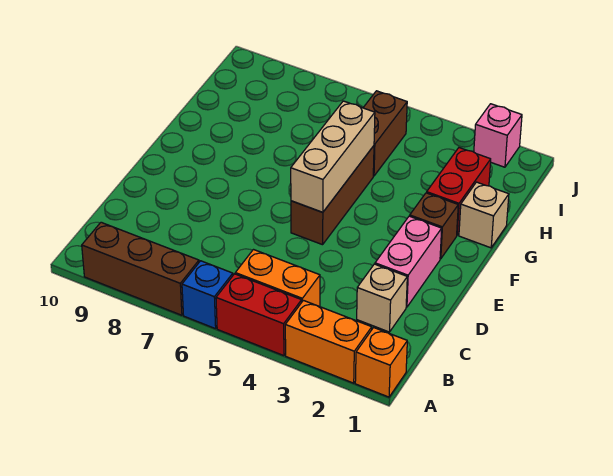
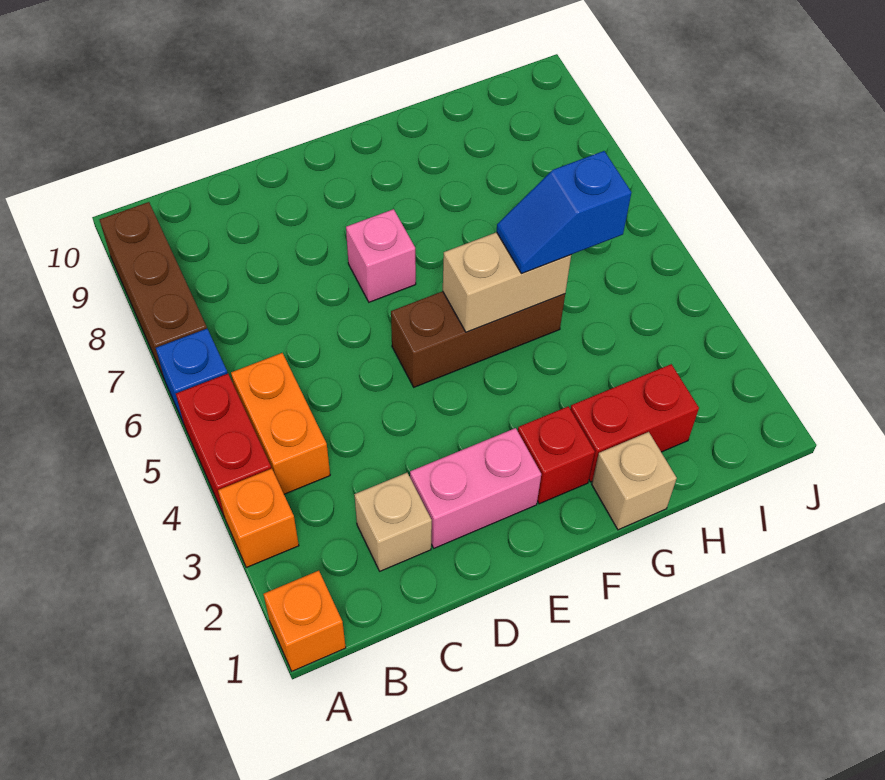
orange 1x2 brick [285,300,372,383] -> orange 1x1 brick [218,468,299,568]
tan 1x3 brick [291,101,375,212] -> tan 1x2 brick [443,232,571,332]
brown 1x1 brick [410,193,458,259] -> red 1x1 brick [518,406,595,504]
none -> blue 1x2 slope [497,151,631,274]
brown 1x2 brick [363,91,407,176] -> none
pink 1x1 brick [474,104,522,167] -> pink 1x1 brick moved to [346,209,416,302]

